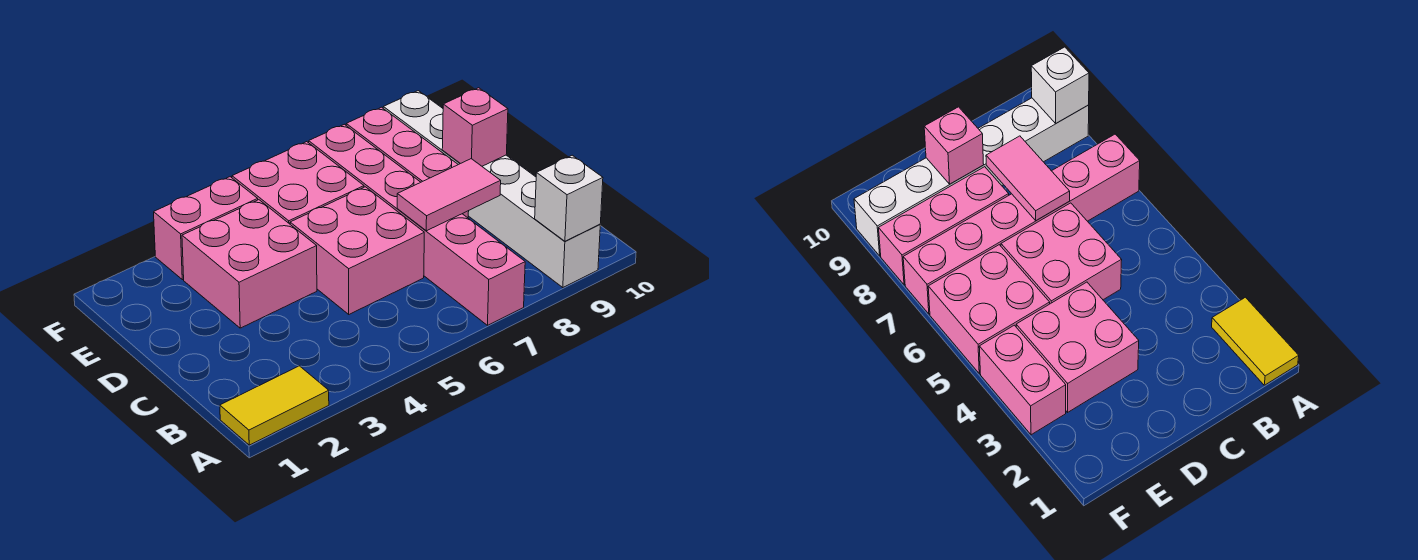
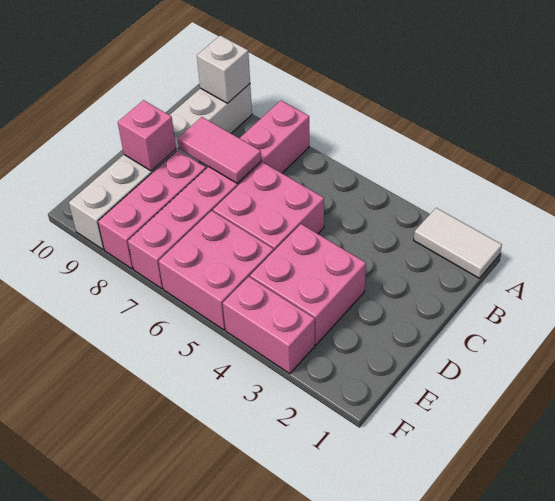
yellow 1x2 tile [220,366,329,445] -> white 1x2 tile [414,208,502,278]

